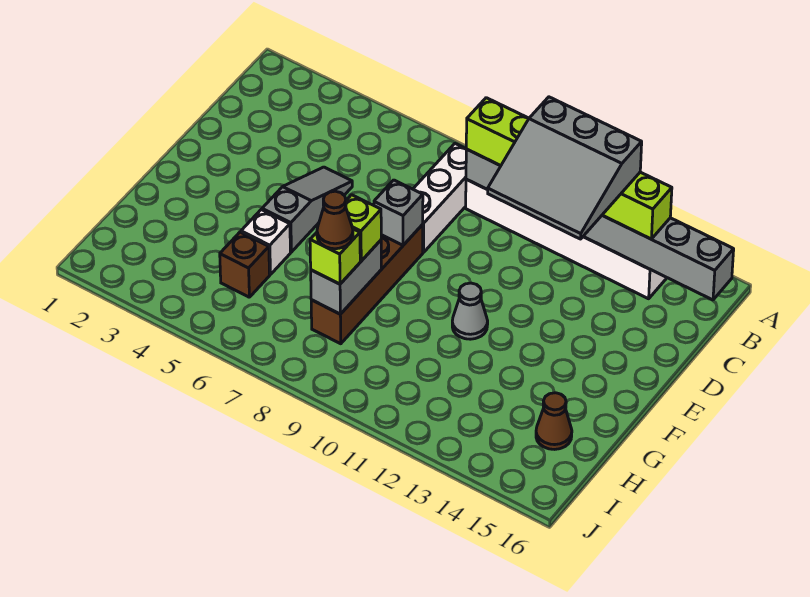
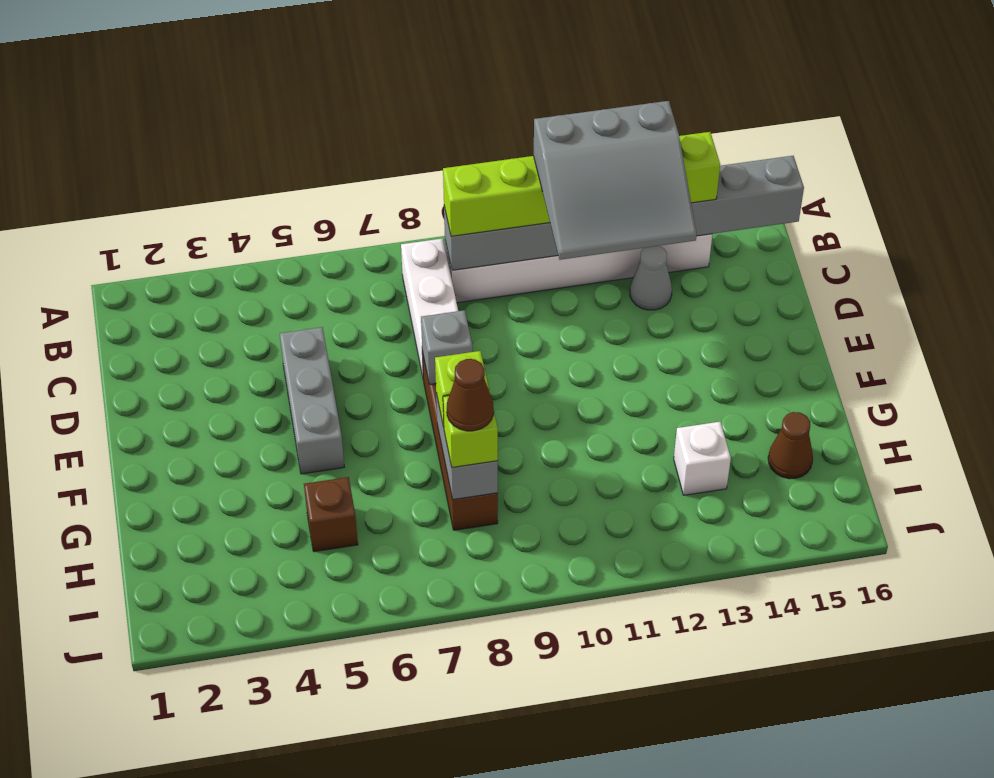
grey 1x3 slope [262,167,352,252] -> grey 1x3 brick [280,327,344,474]
grey 1x1 cone [452,283,488,339] -> grey 1x1 cone moved to [630,246,672,310]
white 1x1 brick [241,210,290,275] -> white 1x1 brick moved to [674,422,731,495]

